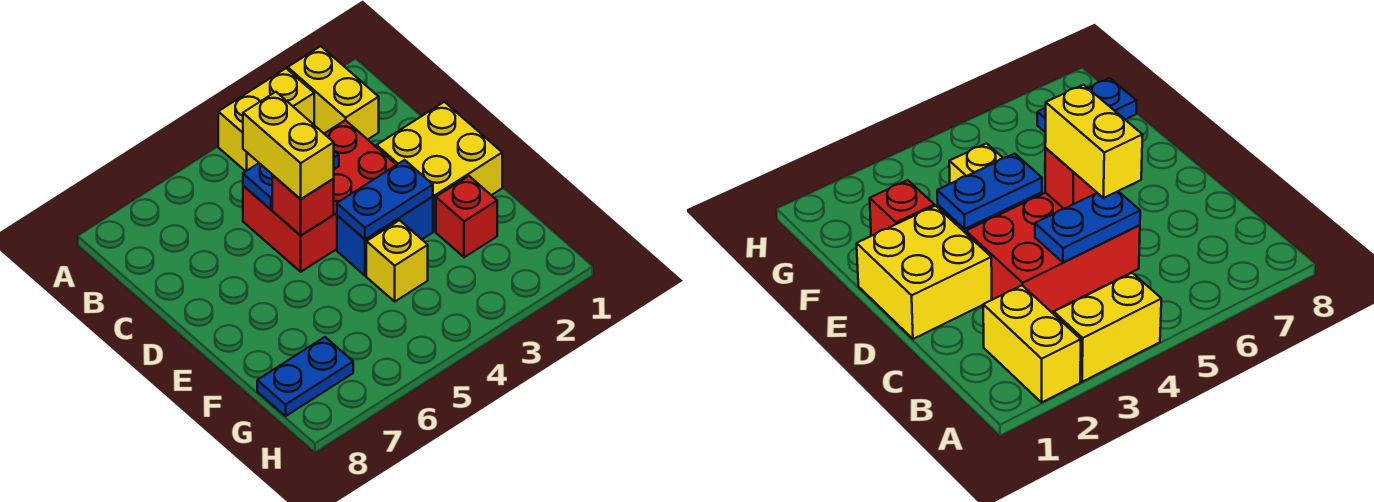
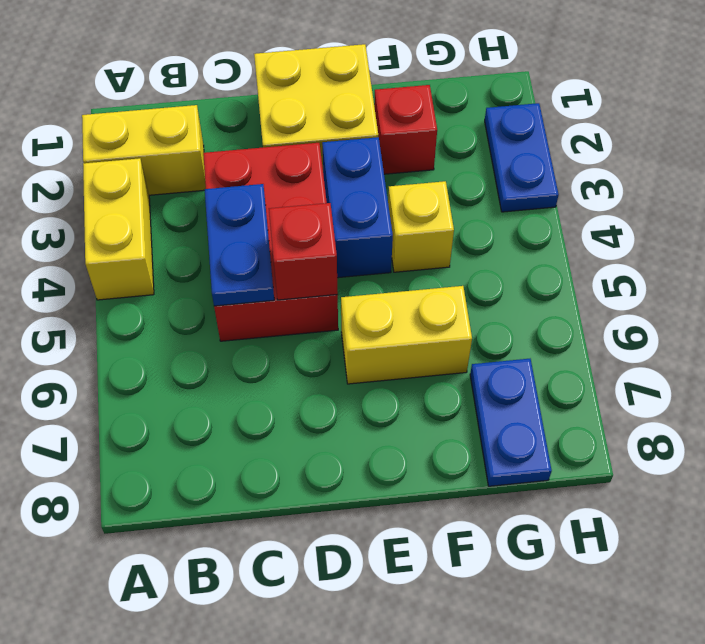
yellow 1x2 brick [243,92,334,199] -> yellow 1x2 brick moved to [341,286,472,384]
blue 1x2 plate [337,160,433,239] -> blue 1x2 plate moved to [485,103,559,212]

